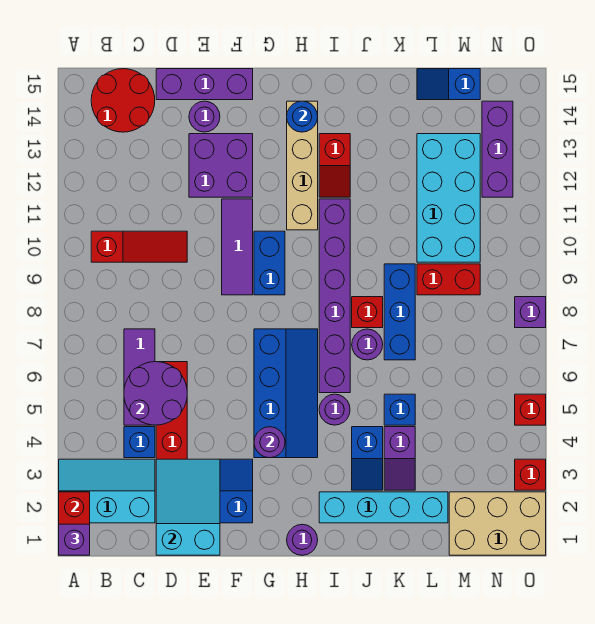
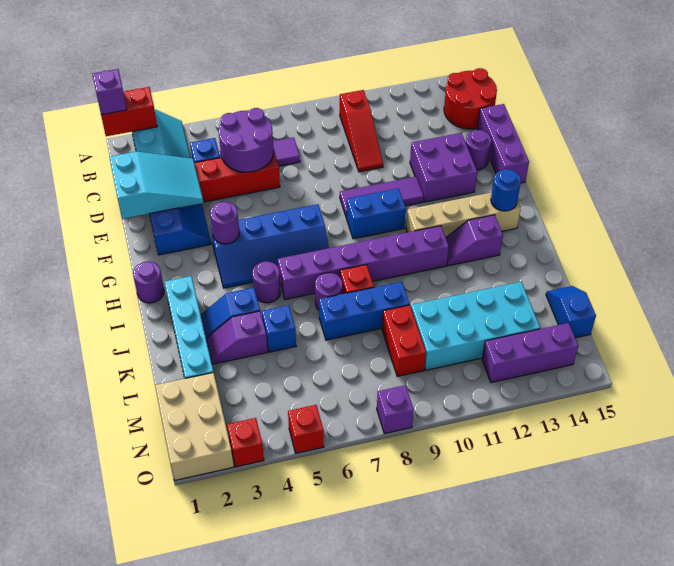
red 1x2 slope [319,134,350,197] -> purple 1x2 slope [446,215,503,266]

